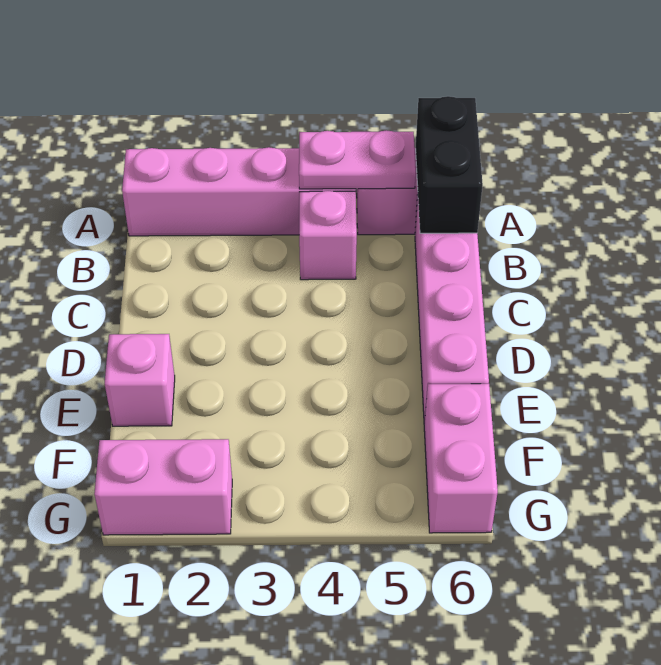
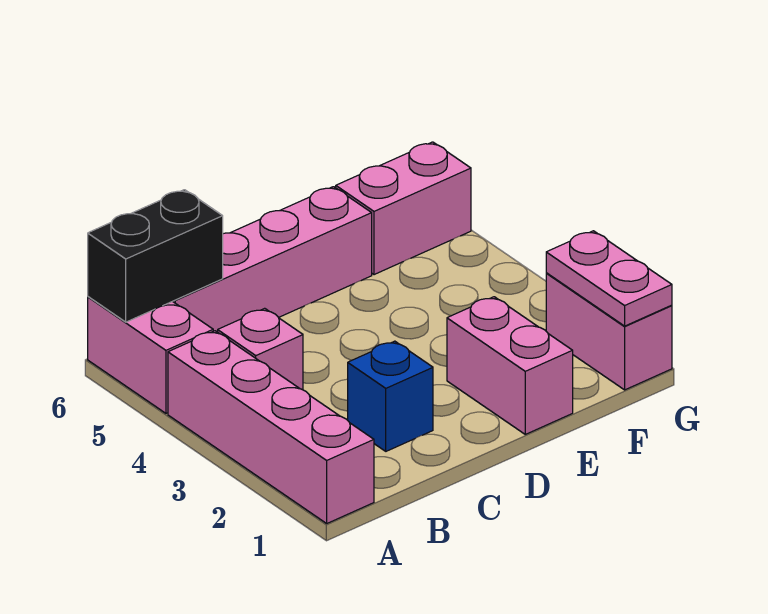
pink 1x2 plate [299,130,416,189] -> pink 1x2 plate moved to [546,231,672,326]
none -> blue 1x1 brick [348,341,433,451]
pink 1x1 brick [105,334,175,426] -> pink 1x2 brick [447,297,573,434]

